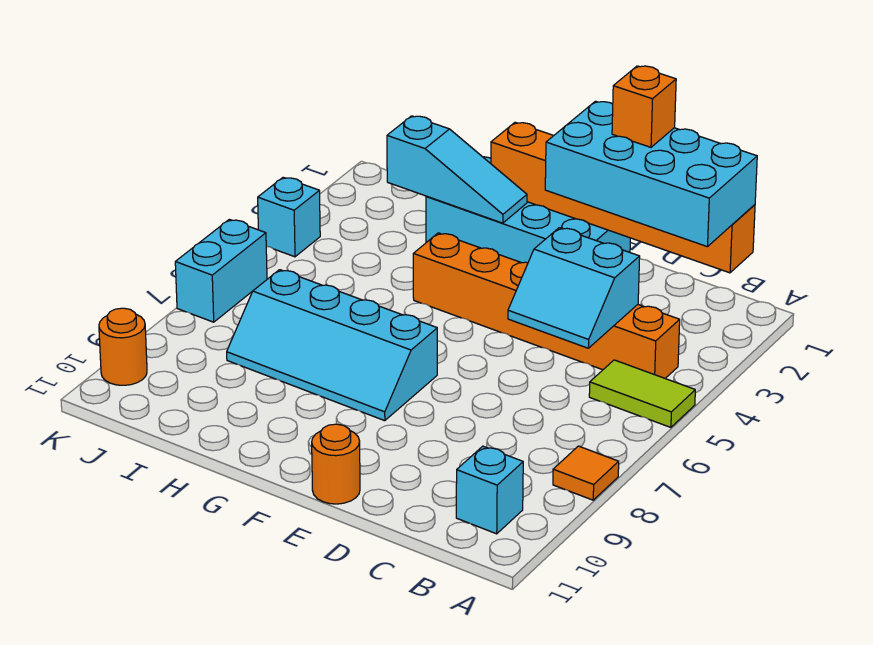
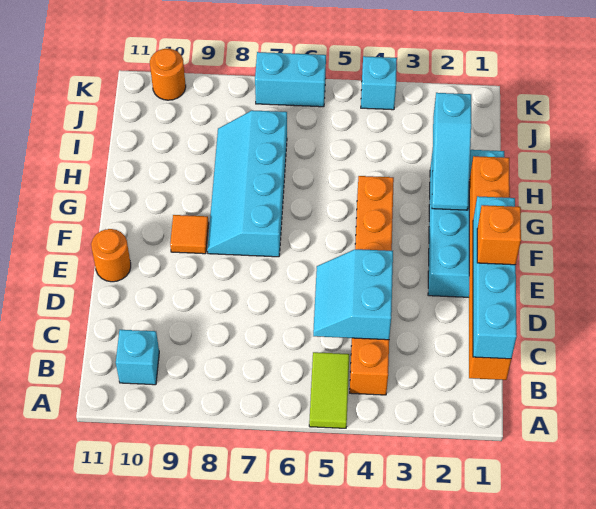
orange 1x1 tile [553,446,619,500] -> orange 1x1 tile moved to [170,215,209,254]
cyan 2x4 brick [545,101,757,247] -> cyan 1x4 brick [473,196,517,359]

